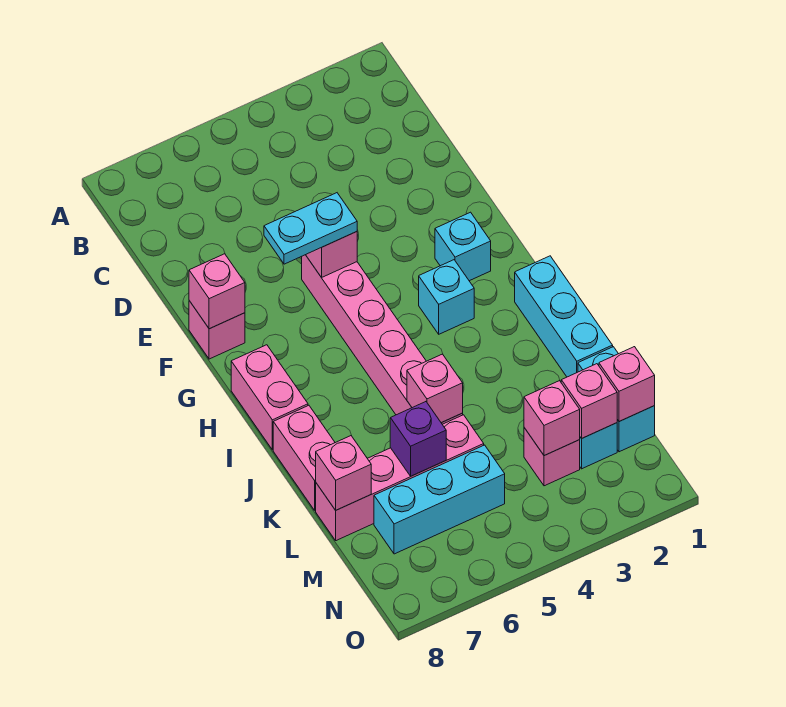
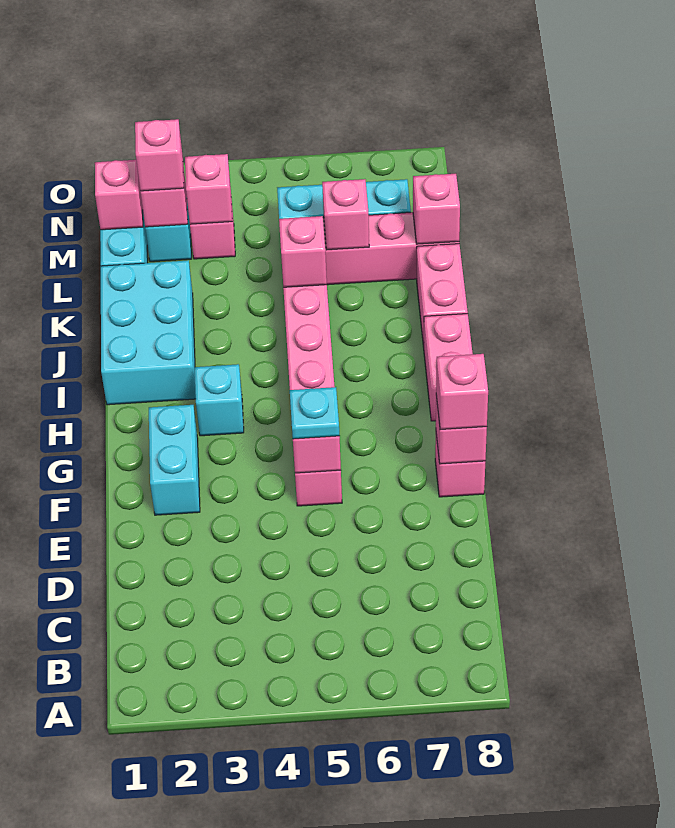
cyan 1x2 plate [264,193,357,264] -> cyan 1x1 plate [290,387,339,439]
none -> pink 1x1 brick [436,354,488,430]
cyan 1x1 brick [435,212,491,281] -> cyan 1x2 brick [149,405,200,515]
cyan 1x3 brick [515,256,613,377] -> cyan 2x3 brick [101,260,196,405]
purple 1x1 brick [390,402,446,476] -> pink 1x1 brick [322,179,369,250]
none -> pink 1x1 brick [135,119,184,191]

